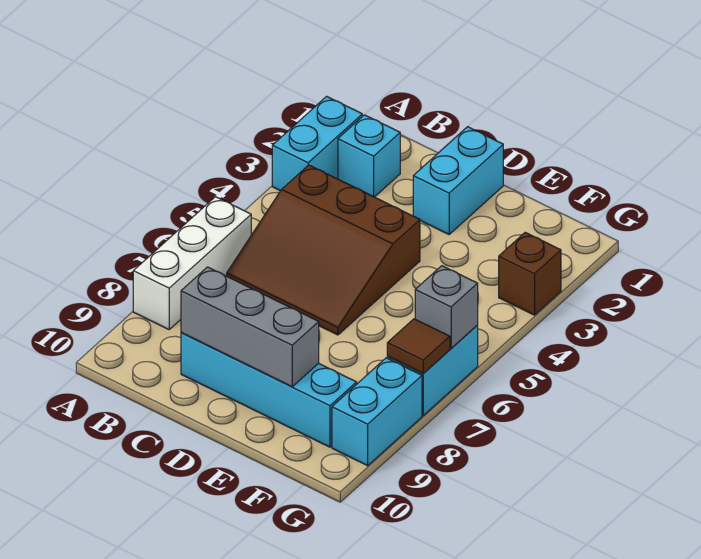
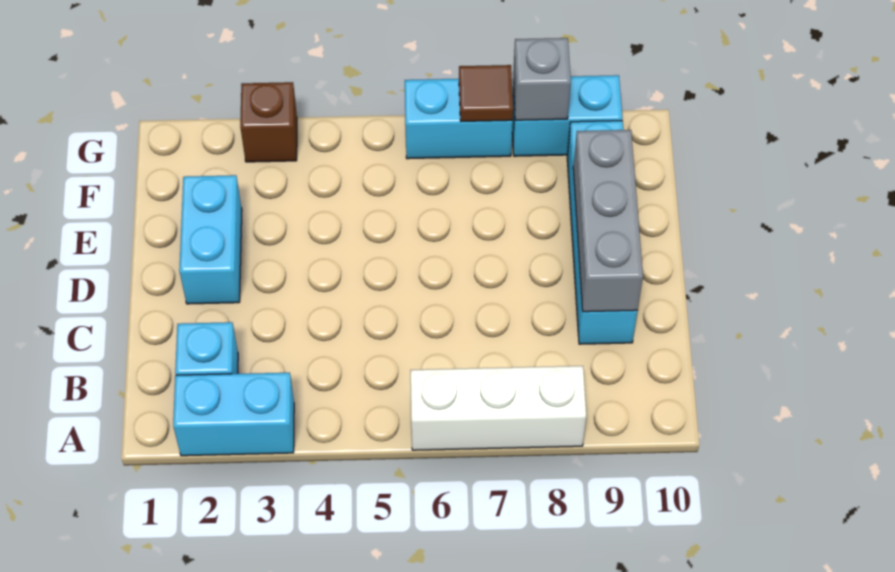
brown 3x3 slope [227,165,420,335] -> none
cyan 1x2 brick [413,127,503,234] -> cyan 1x2 brick turned to [179,175,242,304]
grey 1x1 brick [415,266,478,348] -> grey 1x1 brick moved to [513,38,571,120]

